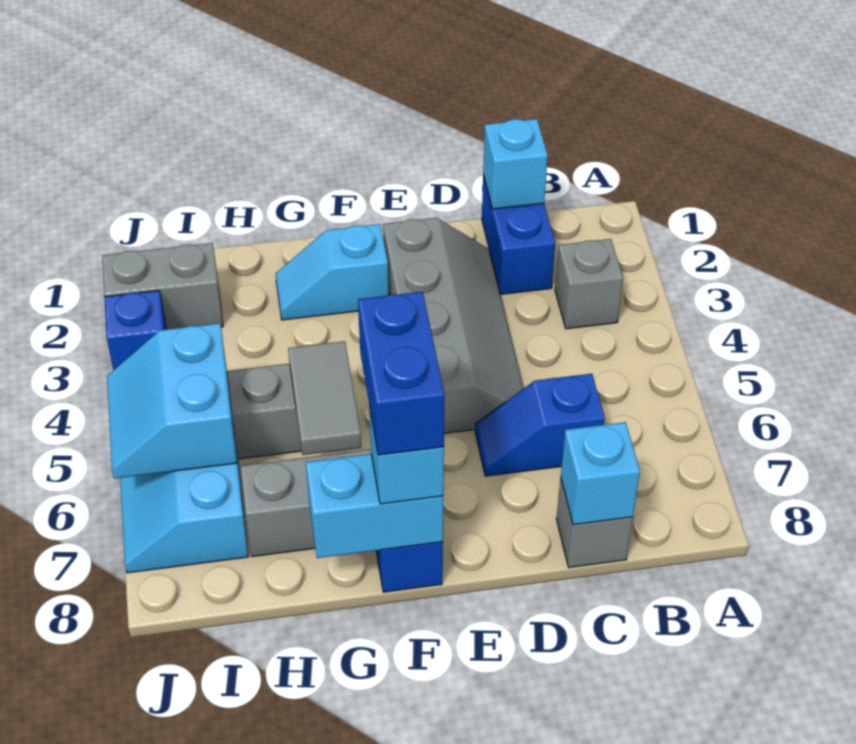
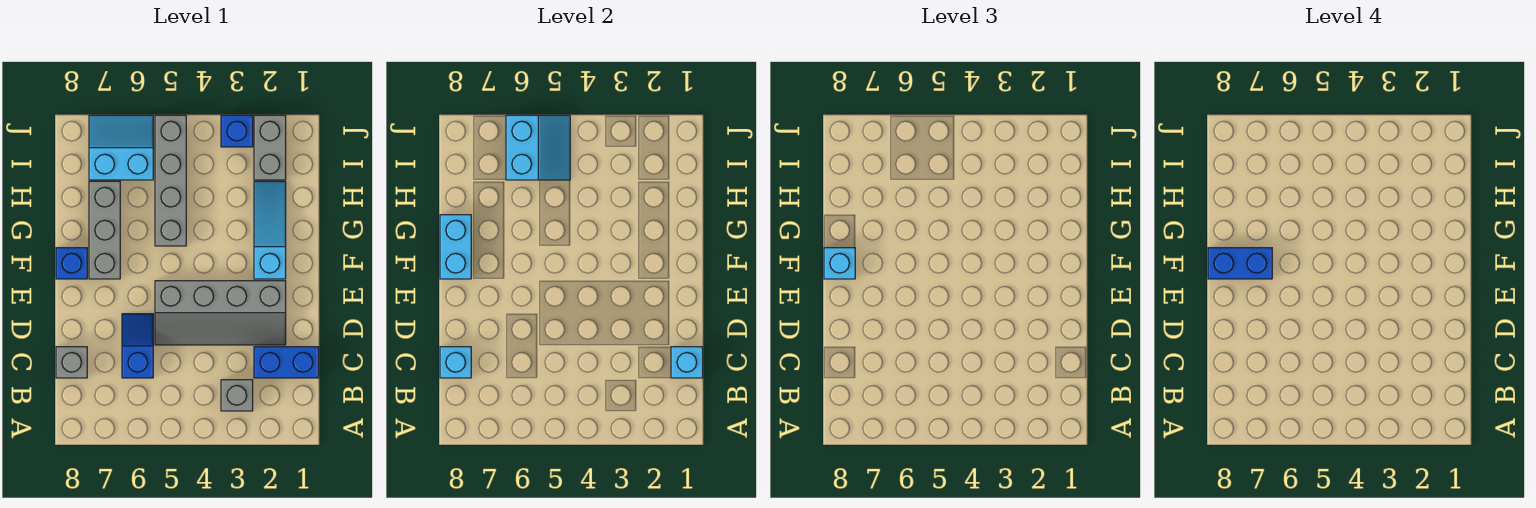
cyan 1x2 slope [275,224,389,320] -> cyan 1x3 slope [254,181,286,279]
grey 1x2 tile [288,341,361,455] -> none
cyan 2x2 slope [107,323,237,479] -> cyan 2x2 slope turned to [506,115,570,180]

